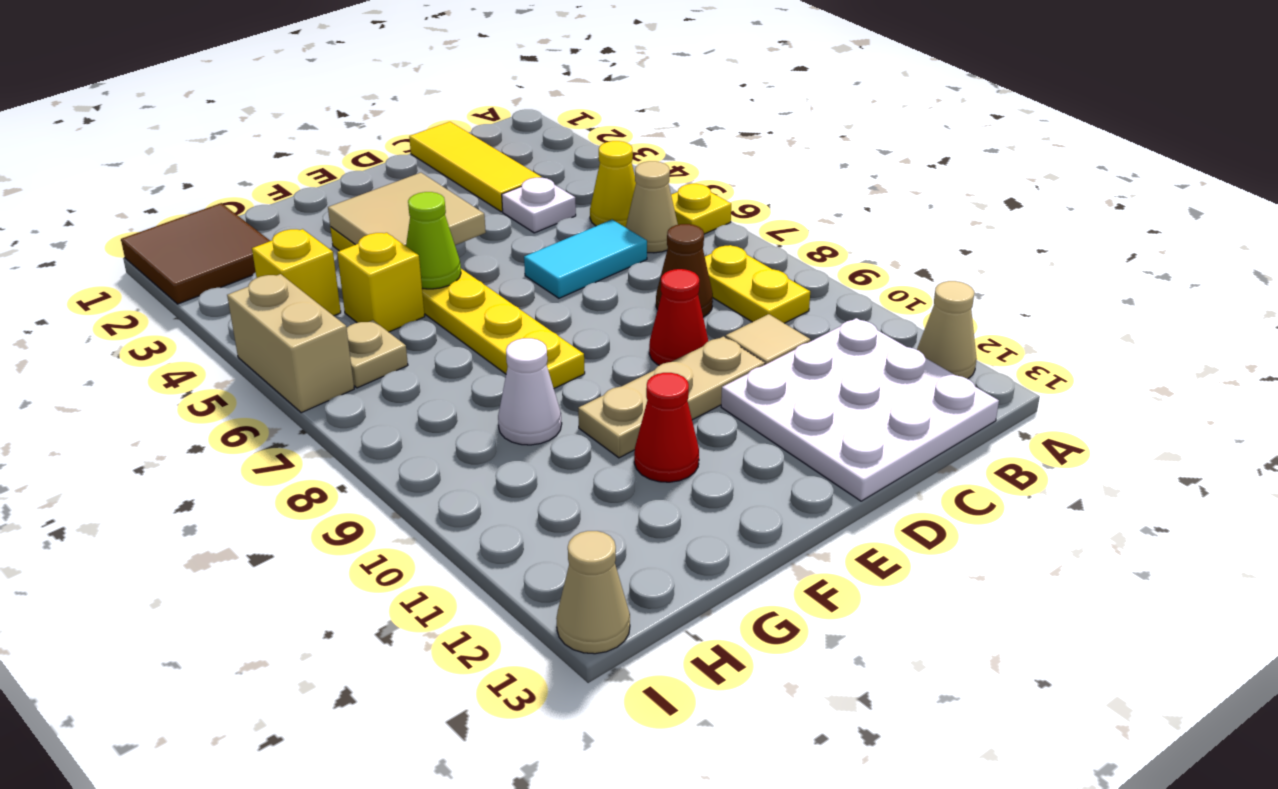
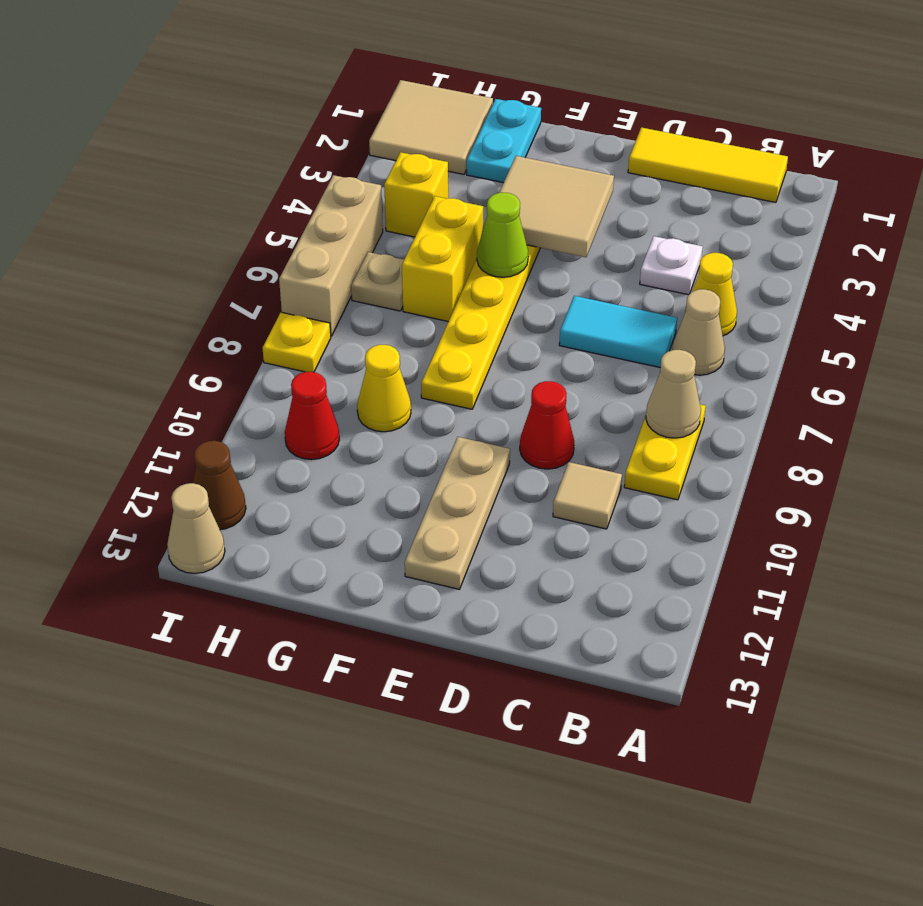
yellow 1x1 plate [671,184,731,234] -> yellow 1x1 plate moved to [263,312,331,372]
tan 1x1 cone [917,281,977,379] -> tan 1x1 cone moved to [646,350,701,438]
white 3x3 plate [721,318,999,501] -> none
yellow 1x3 tile [409,122,542,212] -> yellow 1x3 tile turned to [628,127,788,202]
brown 1x1 cone [656,224,713,317] -> brown 1x1 cone moved to [193,441,246,530]
tan 1x3 plate [578,336,765,458] -> tan 1x3 plate turned to [405,437,510,589]
red 1x1 cone [634,373,699,482] -> red 1x1 cone moved to [285,372,339,460]
none -> cyan 1x2 plate [467,99,541,183]
yellow 1x1 brick [337,233,425,332] -> yellow 1x2 brick [402,196,483,322]
white 1x1 cone [498,338,562,445] -> yellow 1x1 cone [357,345,411,432]
brown 2x2 tile [121,203,270,304] -> tan 2x2 tile [369,80,493,174]
tan 1x2 brick [227,274,354,413] -> tan 1x3 brick [279,175,383,336]

